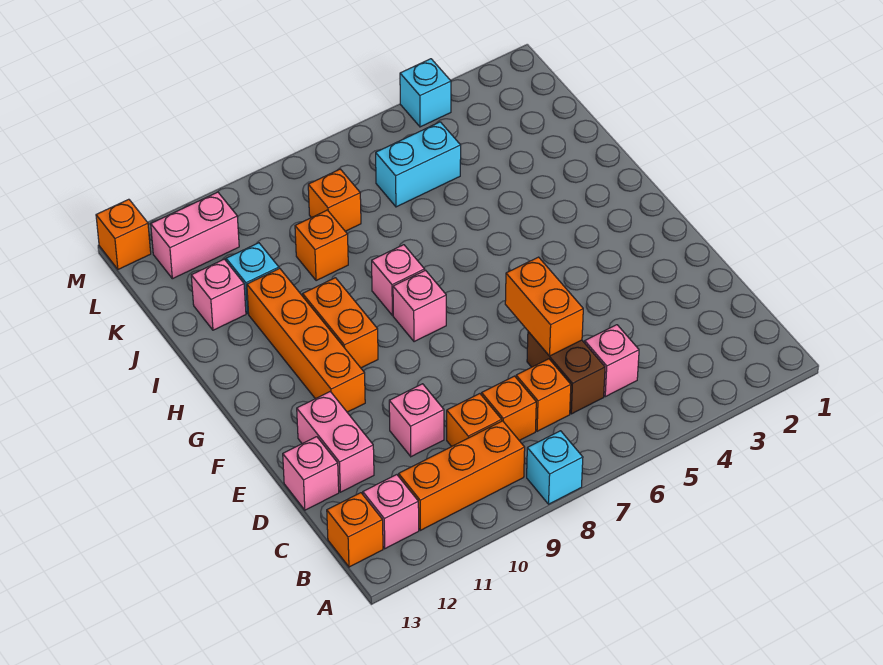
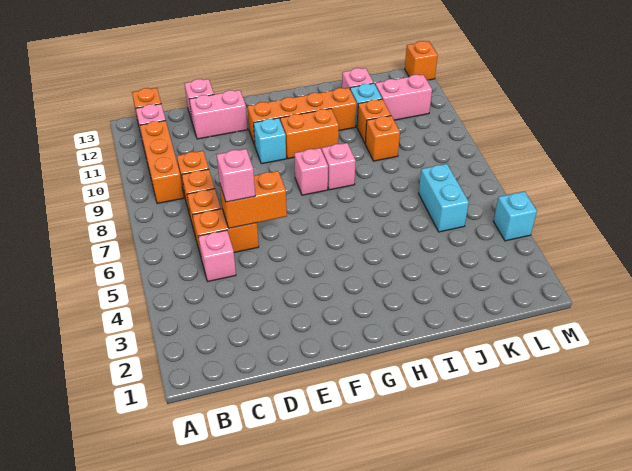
cyan 1x1 brick [527,431,583,504] -> cyan 1x1 brick moved to [254,118,286,164]
brown 1x2 brick [527,332,605,414] -> orange 1x2 brick [193,209,259,256]
pink 1x1 brick [389,384,444,457] -> pink 1x1 brick moved to [217,149,255,202]
orange 1x1 brick [308,169,361,231] -> orange 1x1 brick moved to [357,99,391,143]
pink 1x2 brick [151,192,239,279] -> pink 1x2 brick turned to [375,75,432,120]

